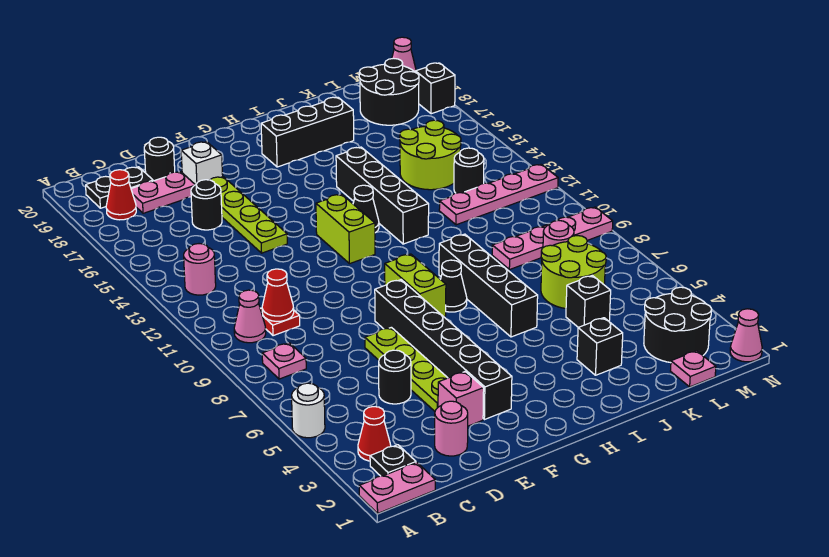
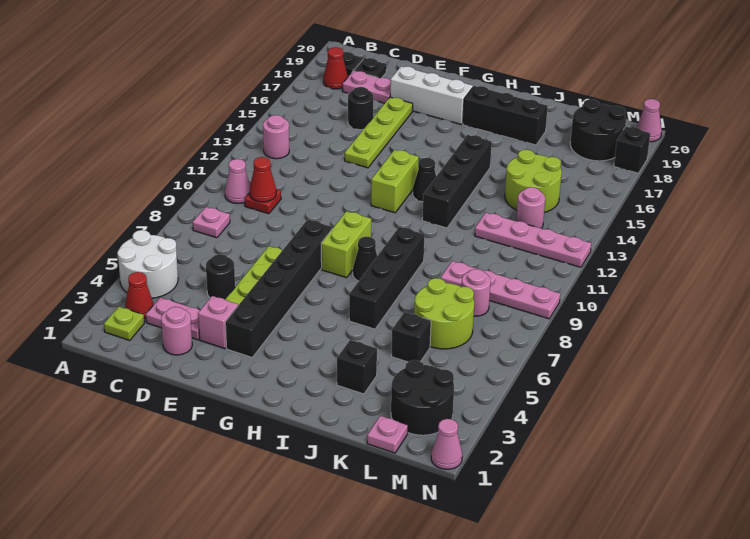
pink 1x2 plate [359,463,435,513] -> pink 1x2 plate moved to [146,297,200,340]
white 1x1 round brick [292,383,325,438] -> white 2x2 round brick [117,230,178,298]
black 1x1 plate [370,445,416,476] -> lime 1x1 plate [104,307,144,341]
black 1x1 round brick [144,137,175,181] -> none
white 1x1 brick [181,142,223,185] -> white 1x3 brick [390,66,473,124]
black 1x1 round brick [454,148,484,193] -> pink 1x1 round brick [516,187,545,228]

